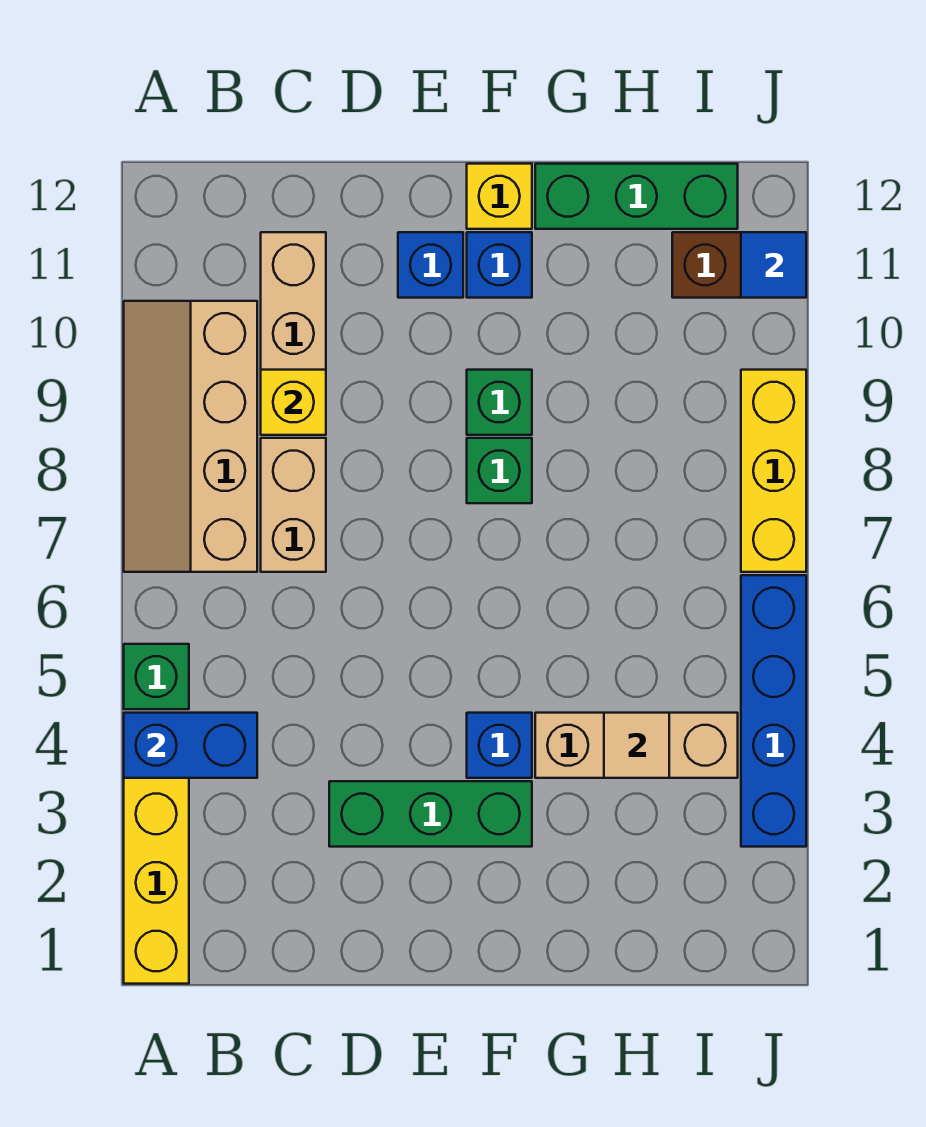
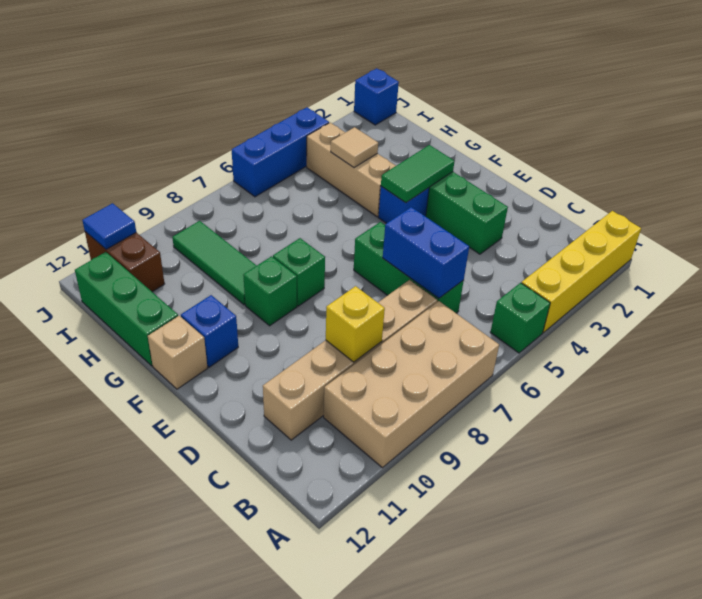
blue 1x2 brick [124,713,257,778] -> blue 1x2 brick moved to [383,207,469,298]
tan 2x4 slope [124,301,257,572] -> tan 2x4 brick [324,301,499,468]
none -> green 1x3 brick [354,222,464,313]
blue 1x1 brick [398,232,463,298] -> blue 1x1 brick moved to [354,68,399,125]
none -> green 1x2 tile [381,145,454,203]
yellow 1x1 brick [467,164,532,229] -> tan 1x1 brick [148,316,207,389]
none -> green 1x3 tile [172,221,257,305]
blue 1x4 brick [741,575,806,847] -> blue 1x3 brick [232,107,329,197]
yellow 1x3 brick [741,370,806,572] -> none

